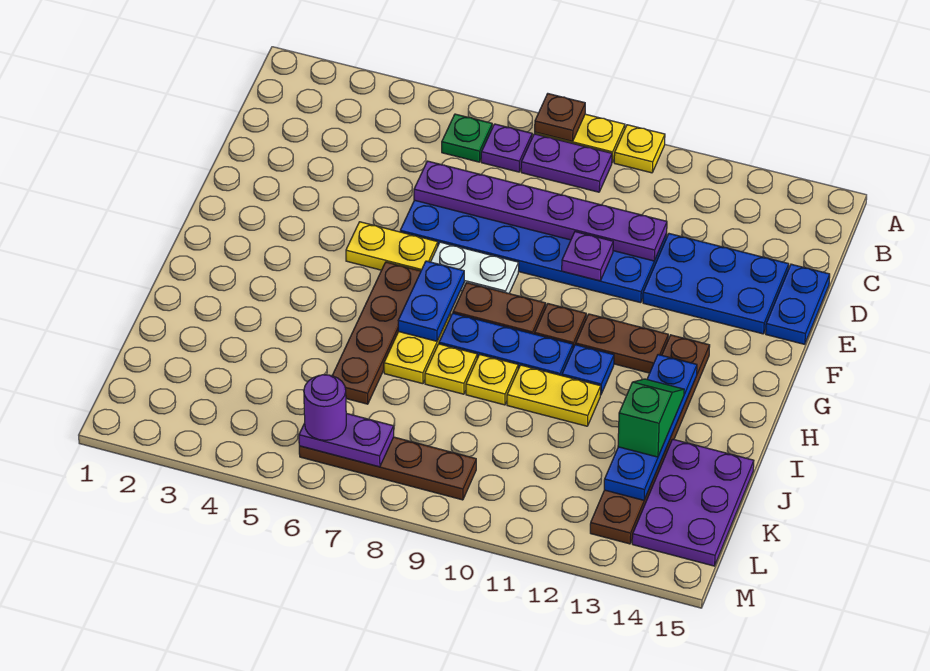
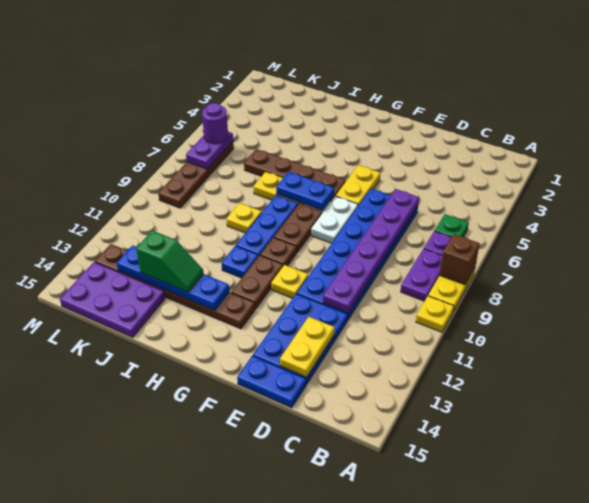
brown 1x1 plate [535,94,585,141] -> brown 1x1 brick [440,234,480,285]
purple 1x1 plate [562,232,613,281] -> none
yellow 1x1 plate [425,344,477,394] -> yellow 1x1 plate moved to [271,265,308,298]
yellow 1x2 plate [507,365,601,426] -> yellow 1x2 plate moved to [280,317,335,377]

